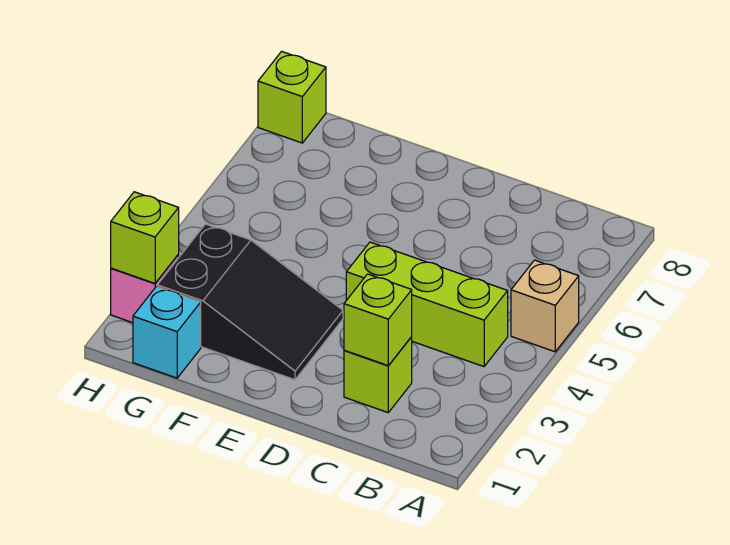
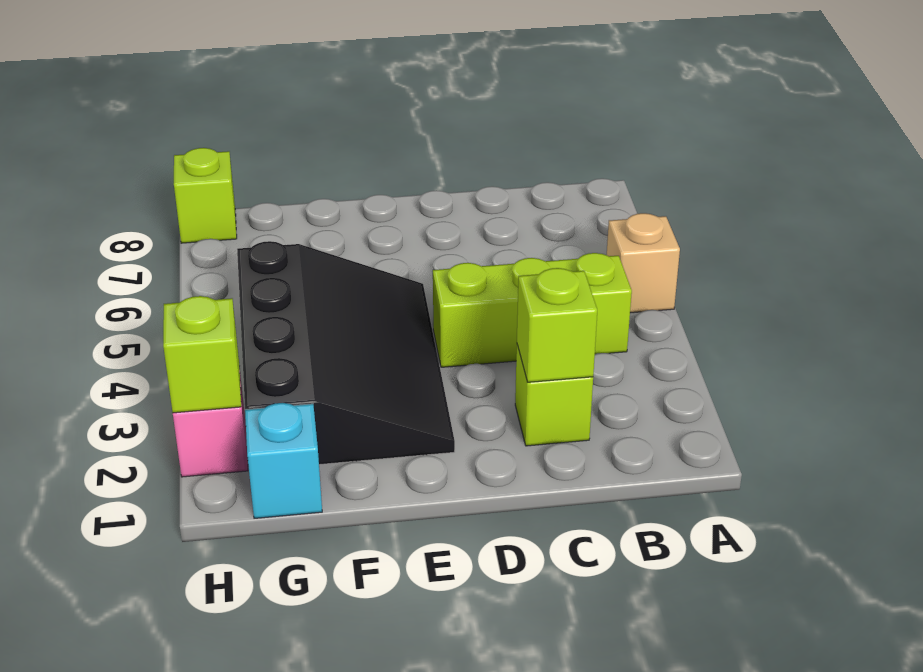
black 2x3 slope [157,224,343,380] -> black 3x4 slope [237,241,455,465]

